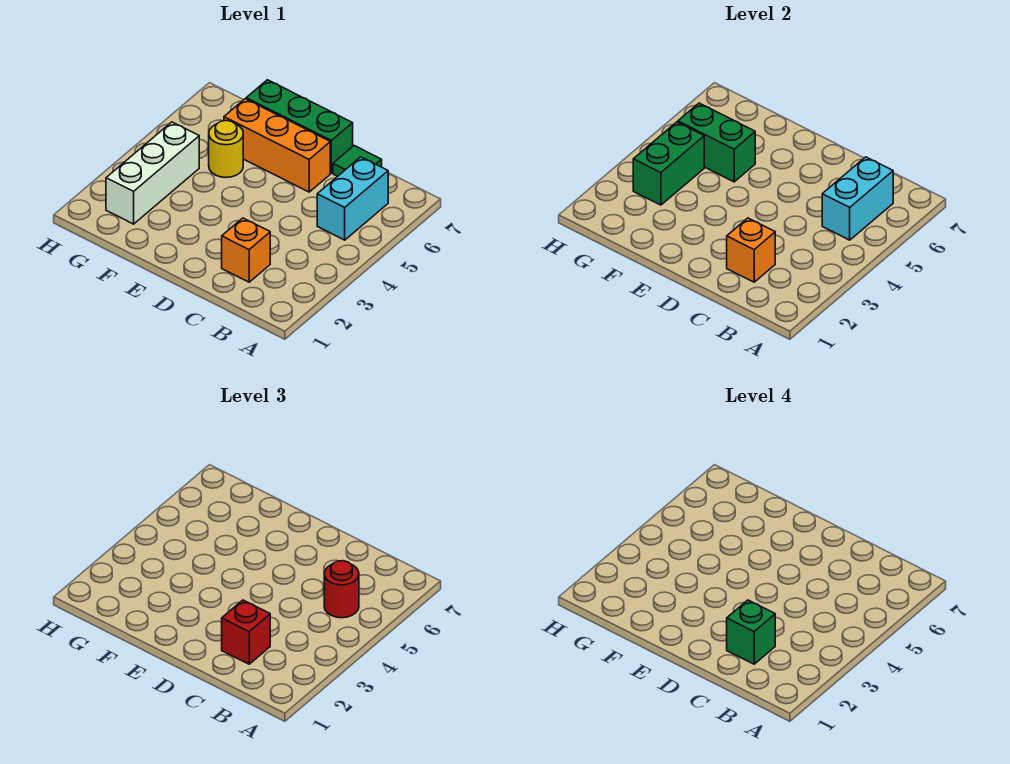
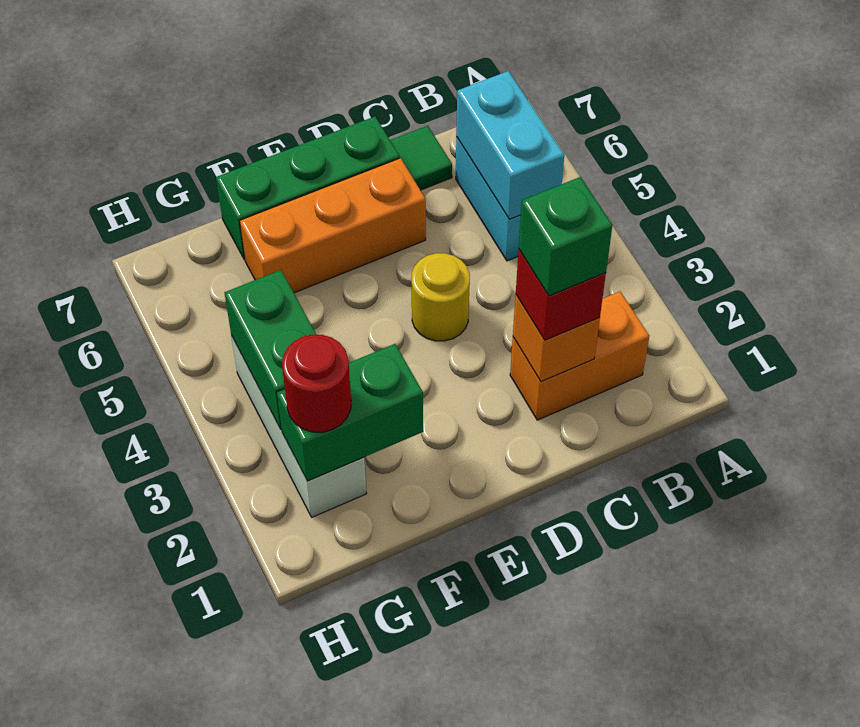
red 1x1 round brick [324,561,359,618] -> red 1x1 round brick moved to [282,334,351,432]
orange 1x1 brick [222,218,270,282] -> orange 1x2 brick [510,292,649,420]
yellow 1x1 round brick [209,121,243,178] -> yellow 1x1 round brick moved to [411,253,470,341]
green 1x2 brick [678,103,755,182] -> green 1x2 brick moved to [277,344,423,481]

